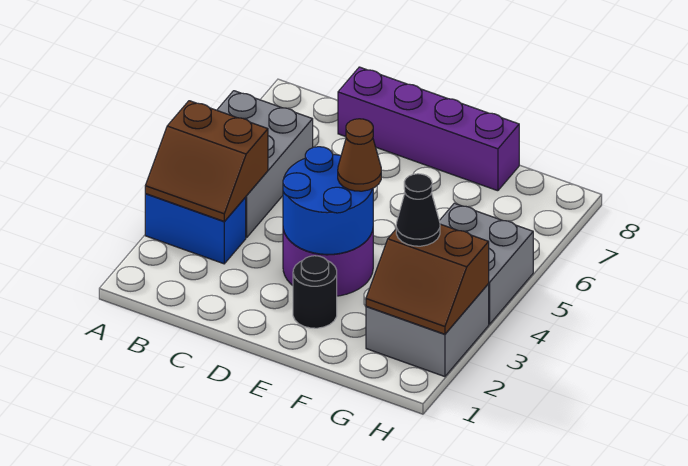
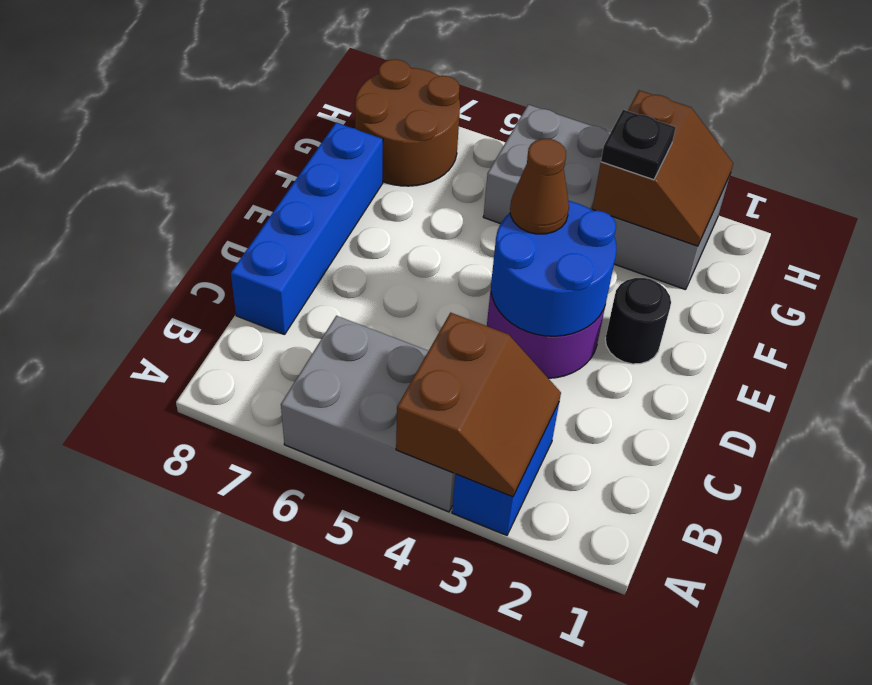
purple 1x4 brick [338,67,519,191] -> blue 1x4 brick [231,123,383,335]
black 1x1 cone [396,174,440,246] -> black 1x1 plate [601,110,676,180]
none -> brown 2x2 round brick [355,59,460,186]

